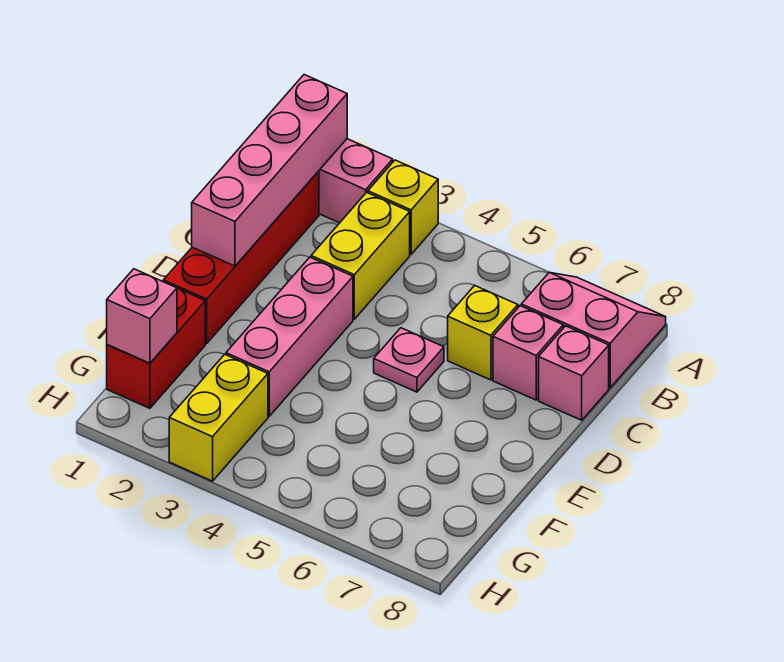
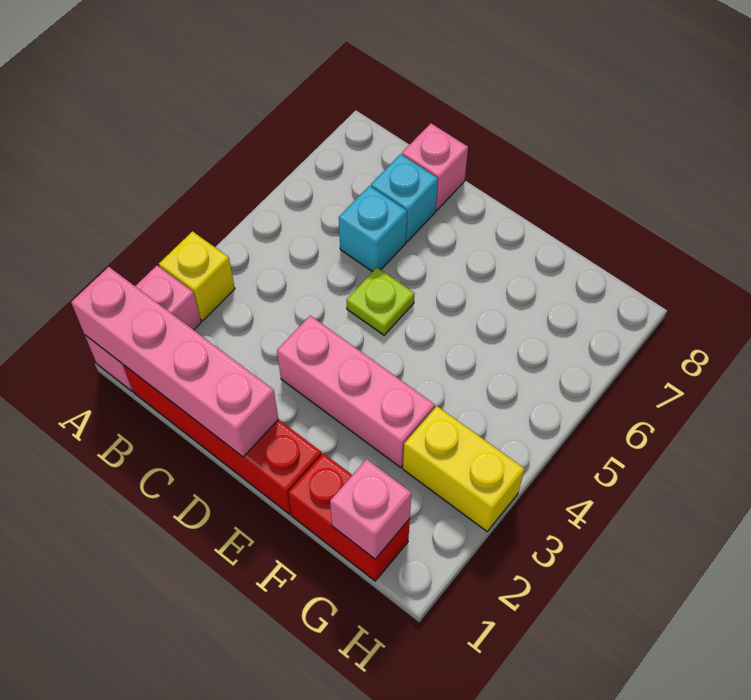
pink 2x2 slope [521,272,666,388] -> none
yellow 1x2 brick [311,192,410,319] -> none
yellow 1x1 brick [448,285,518,380] -> cyan 1x1 brick [339,186,407,272]
pink 1x1 brick [493,306,563,400] -> cyan 1x1 brick [371,154,438,242]
pink 1x1 plate [374,328,444,392] -> lime 1x1 plate [347,268,415,335]

